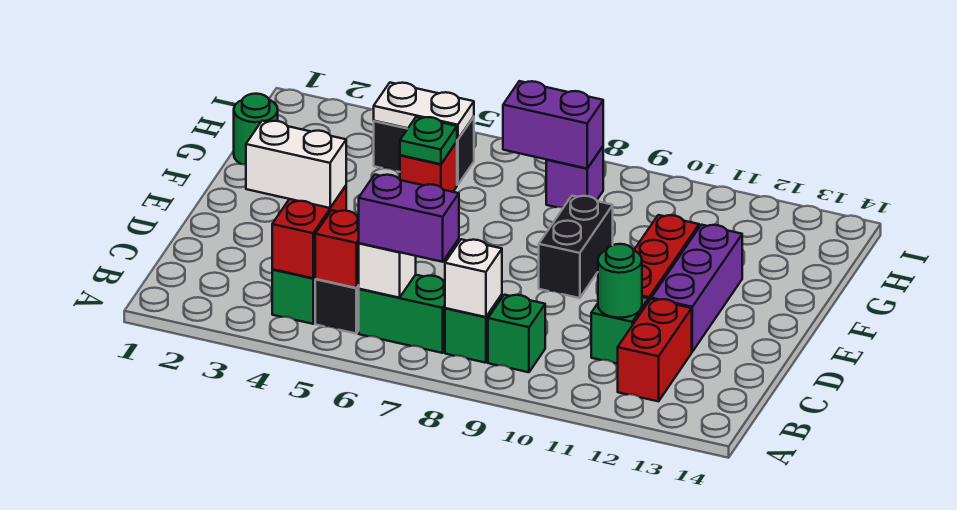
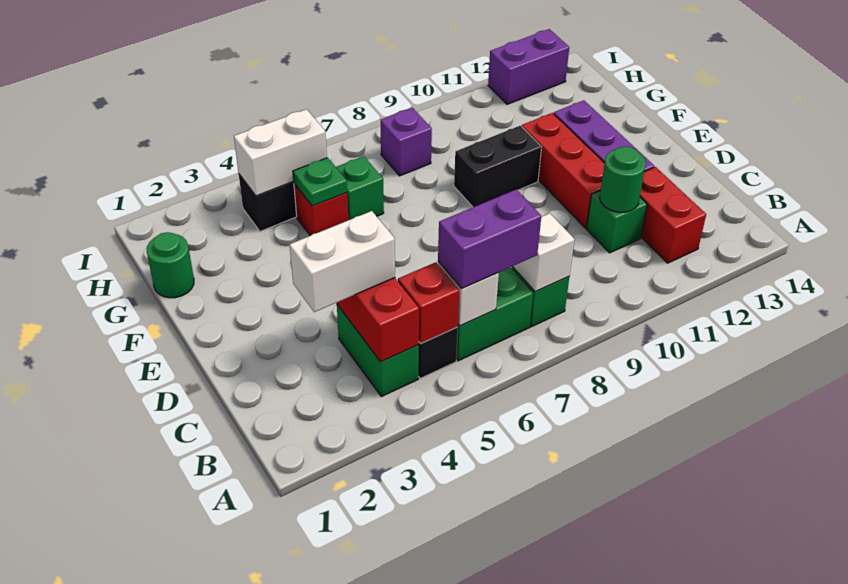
green 1x1 brick [488,295,545,372] -> green 1x1 brick moved to [336,156,384,220]
black 1x2 brick [539,196,613,298] -> black 1x2 brick turned to [454,126,541,207]
white 1x2 plate [374,83,474,139] -> white 1x2 brick [234,109,327,196]
purple 1x2 brick [503,81,603,168] -> purple 1x2 brick moved to [488,29,569,104]

